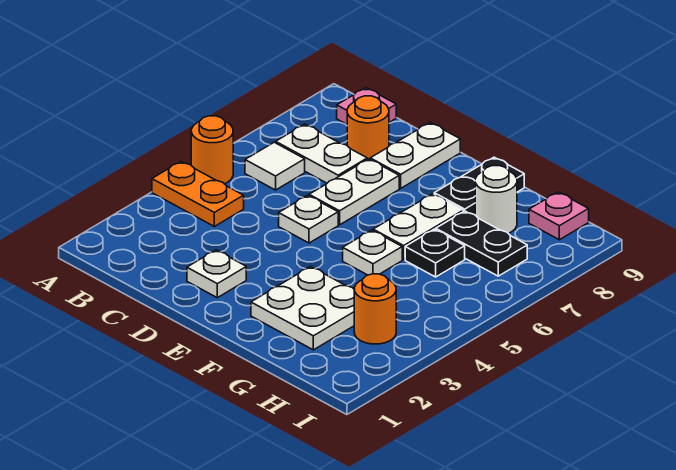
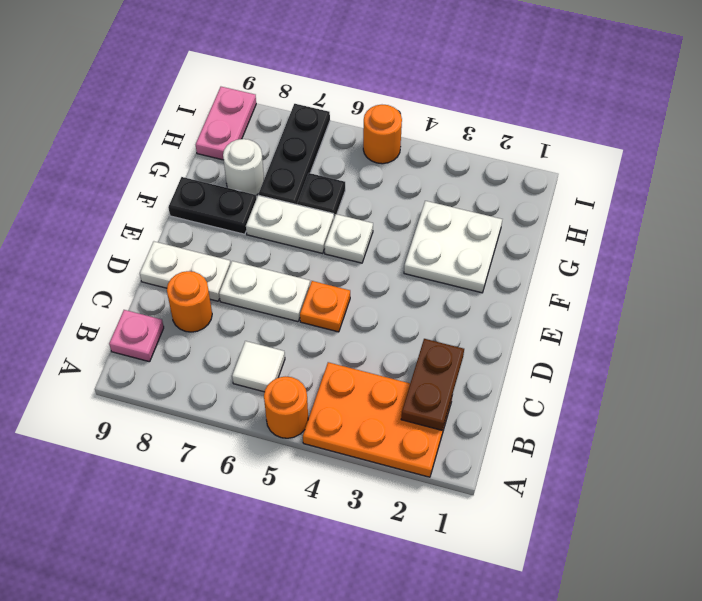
orange 1x2 plate [152,162,244,226] -> orange 2x3 plate [303,362,452,477]
none -> brown 1x2 plate [401,339,464,430]
white 1x2 plate [276,124,367,183] -> none
white 1x1 plate [187,250,246,298] -> none
white 1x1 plate [279,195,338,243] -> orange 1x1 plate [300,281,350,332]
black 1x2 plate [436,211,527,276] -> black 1x3 plate [259,104,330,205]
orange 1x1 round brick [354,274,396,344] -> orange 1x1 round brick moved to [363,105,402,164]
pink 1x1 plate [529,192,589,240] -> pink 1x2 plate [196,87,256,160]

